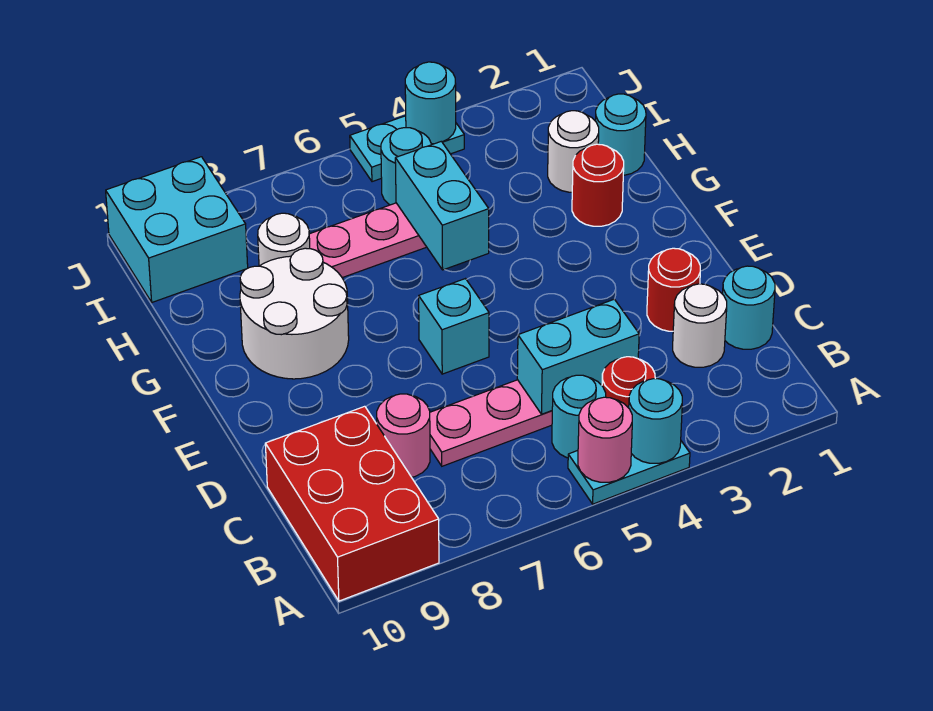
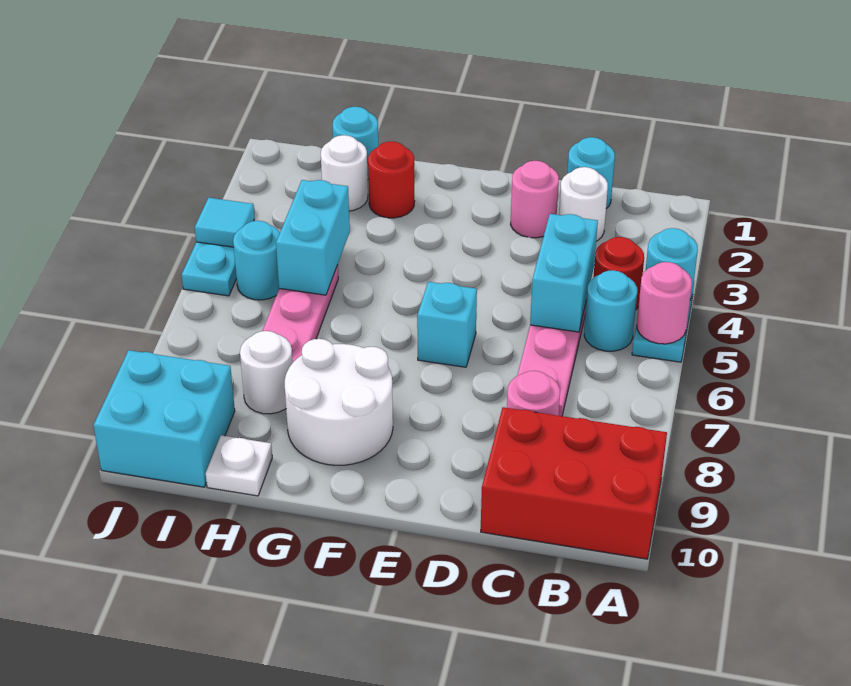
red 1x1 round brick [647,248,700,331] -> pink 1x1 round brick [511,161,559,238]
cyan 1x2 brick [395,141,489,270] -> cyan 1x2 brick turned to [276,180,350,295]
none -> white 1x1 plate [206,435,272,496]
cyan 1x1 round brick [405,62,456,144] -> cyan 1x1 tile [195,198,255,247]

